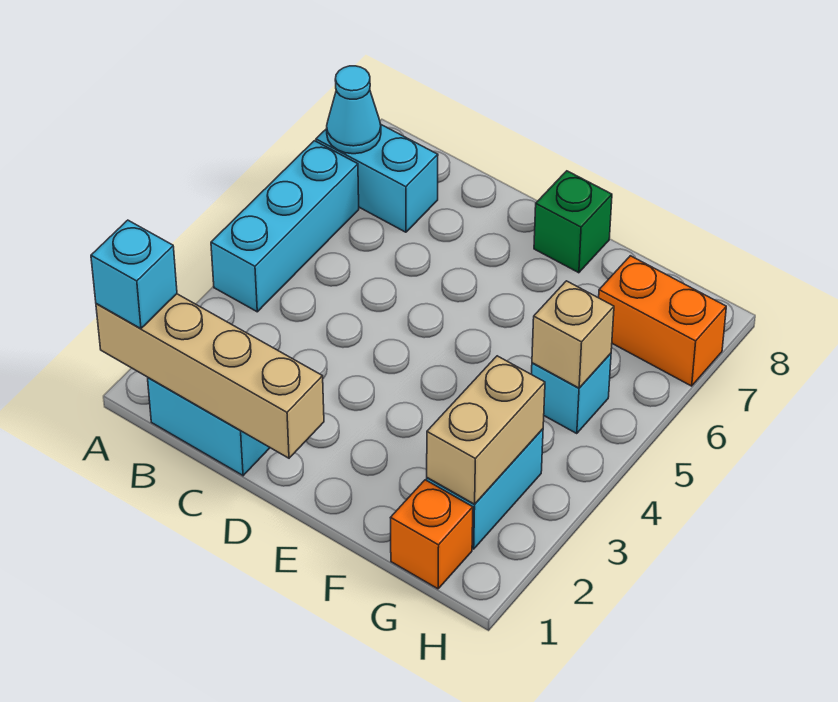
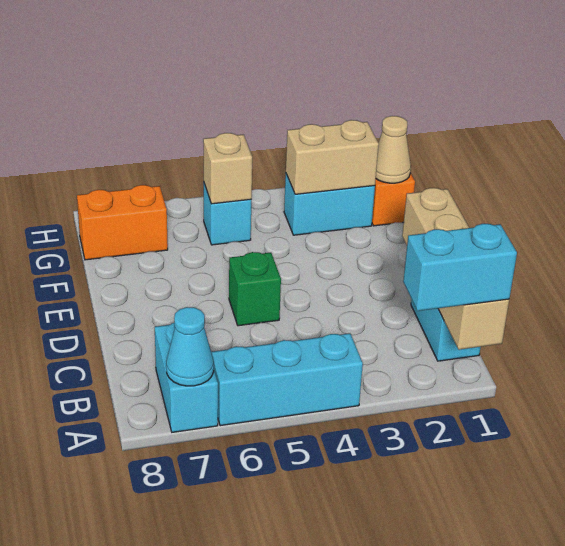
cyan 1x1 brick [91,220,177,329] -> cyan 1x2 brick [403,224,517,311]
green 1x1 brick [534,171,612,273] -> green 1x1 brick moved to [229,252,281,326]
none -> tan 1x1 cone [376,116,411,183]
orange 1x2 brick [599,256,726,386] -> orange 1x2 brick turned to [77,185,168,260]

